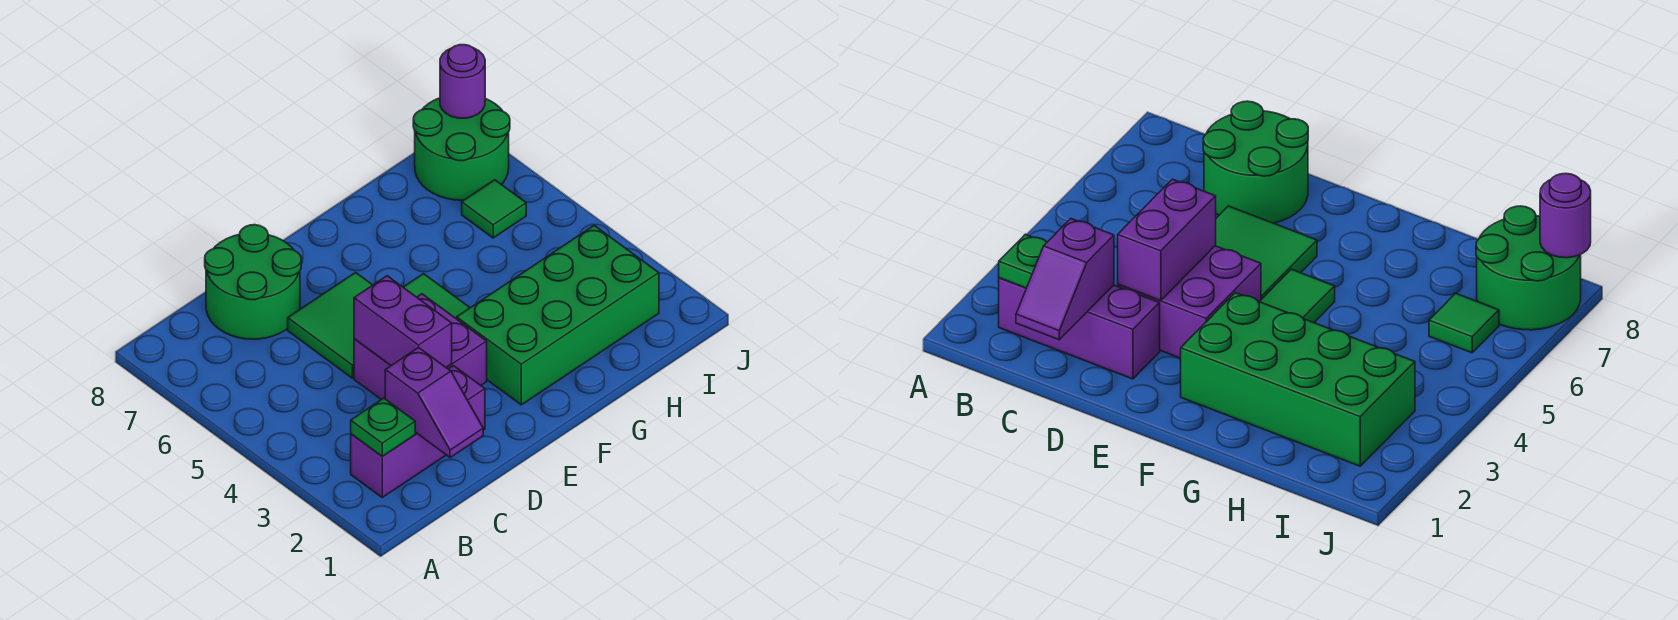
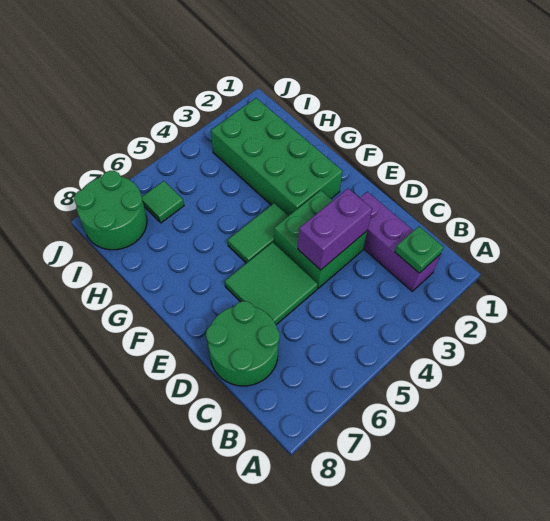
purple 1x2 slope [385,347,483,458] -> none
purple 2x2 brick [354,294,487,400] -> green 2x2 brick [274,190,367,288]
purple 1x1 round brick [440,45,485,118] -> none

